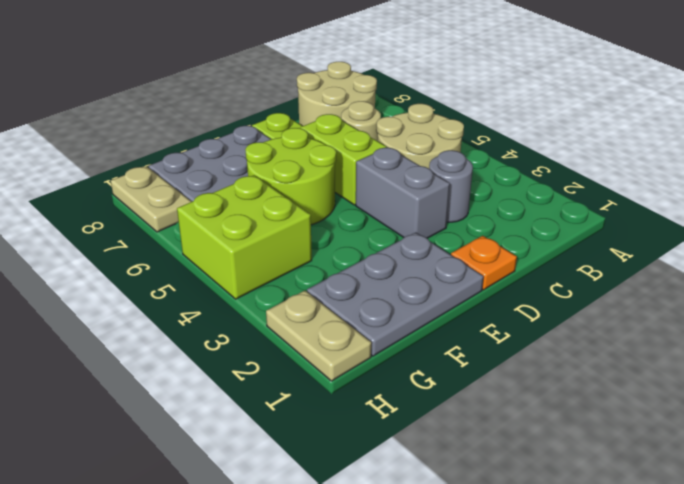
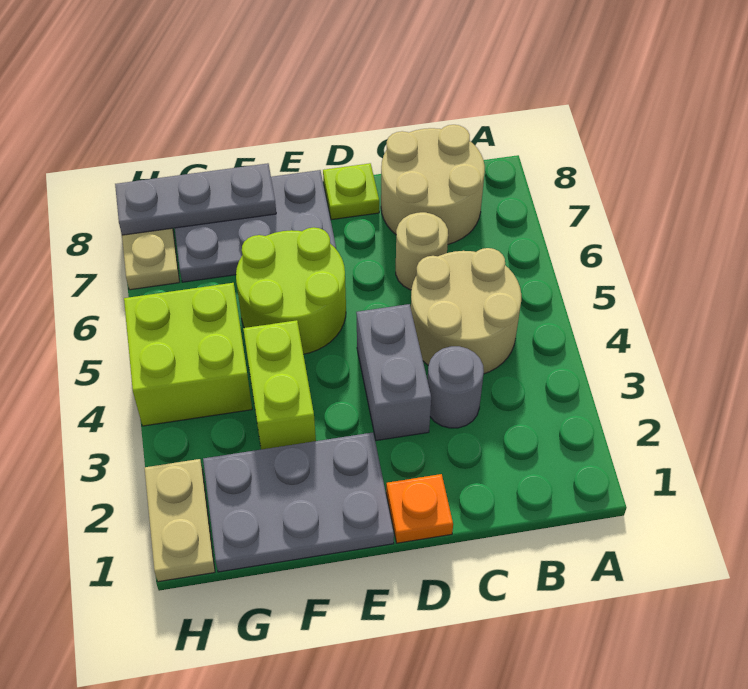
lime 1x2 brick [300,114,386,205] -> lime 1x2 brick moved to [243,320,316,449]
none -> grey 1x3 plate [115,163,276,235]

